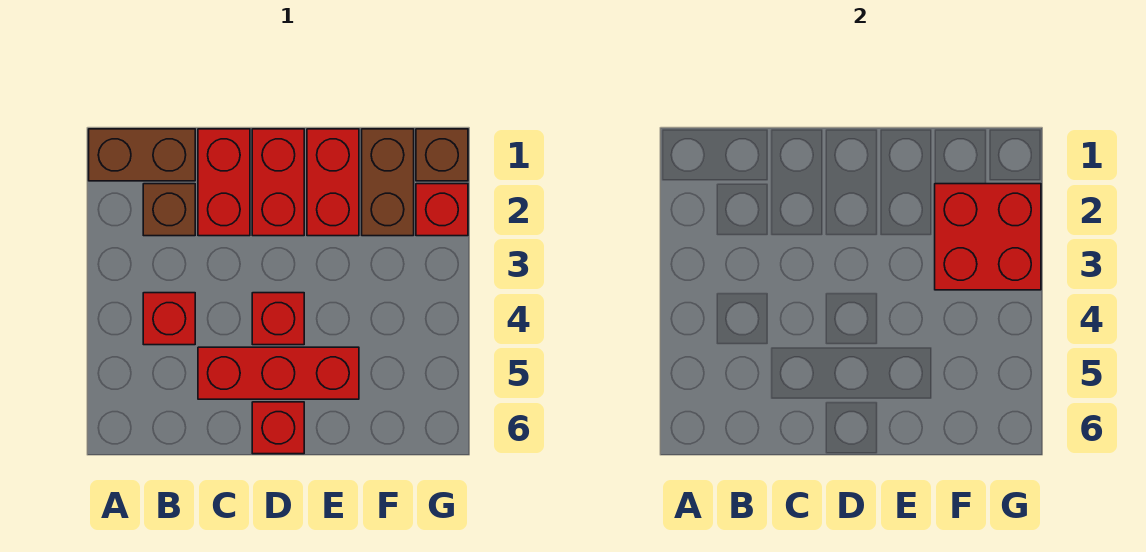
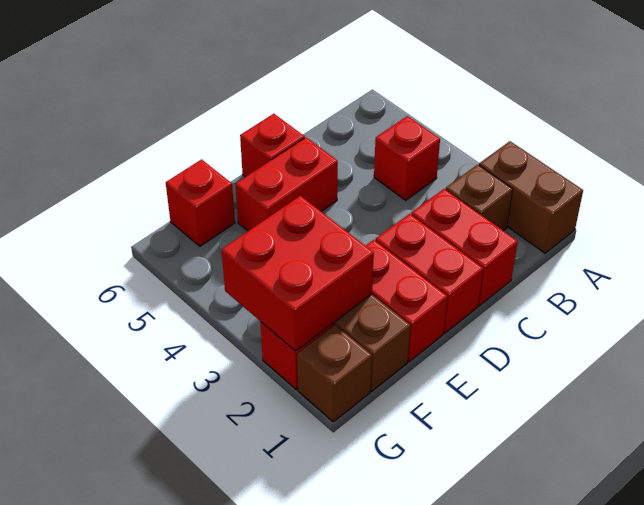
brown 1x2 brick [89,129,195,181] -> brown 1x2 brick turned to [479,141,583,253]
red 1x3 brick [198,347,359,399] -> red 1x2 brick [235,138,338,231]
red 1x1 brick [252,293,304,345] -> red 1x1 brick moved to [166,159,235,246]

